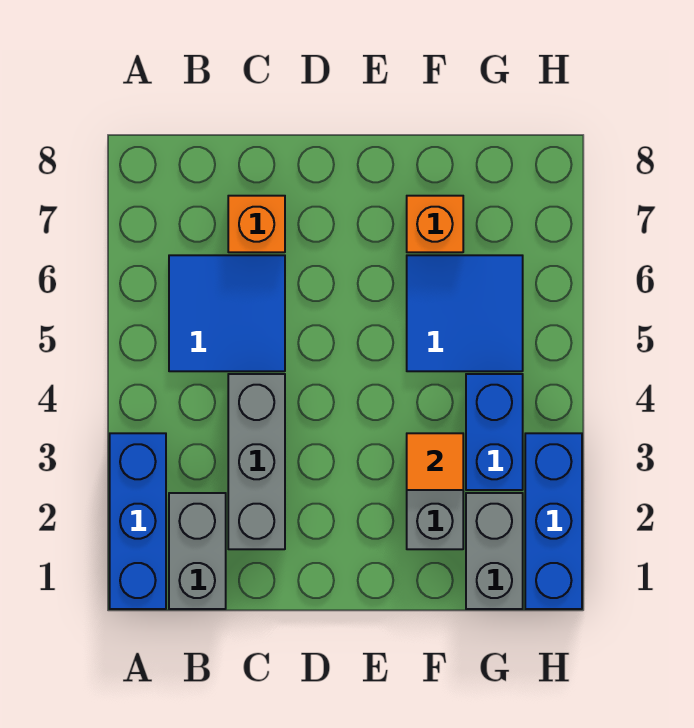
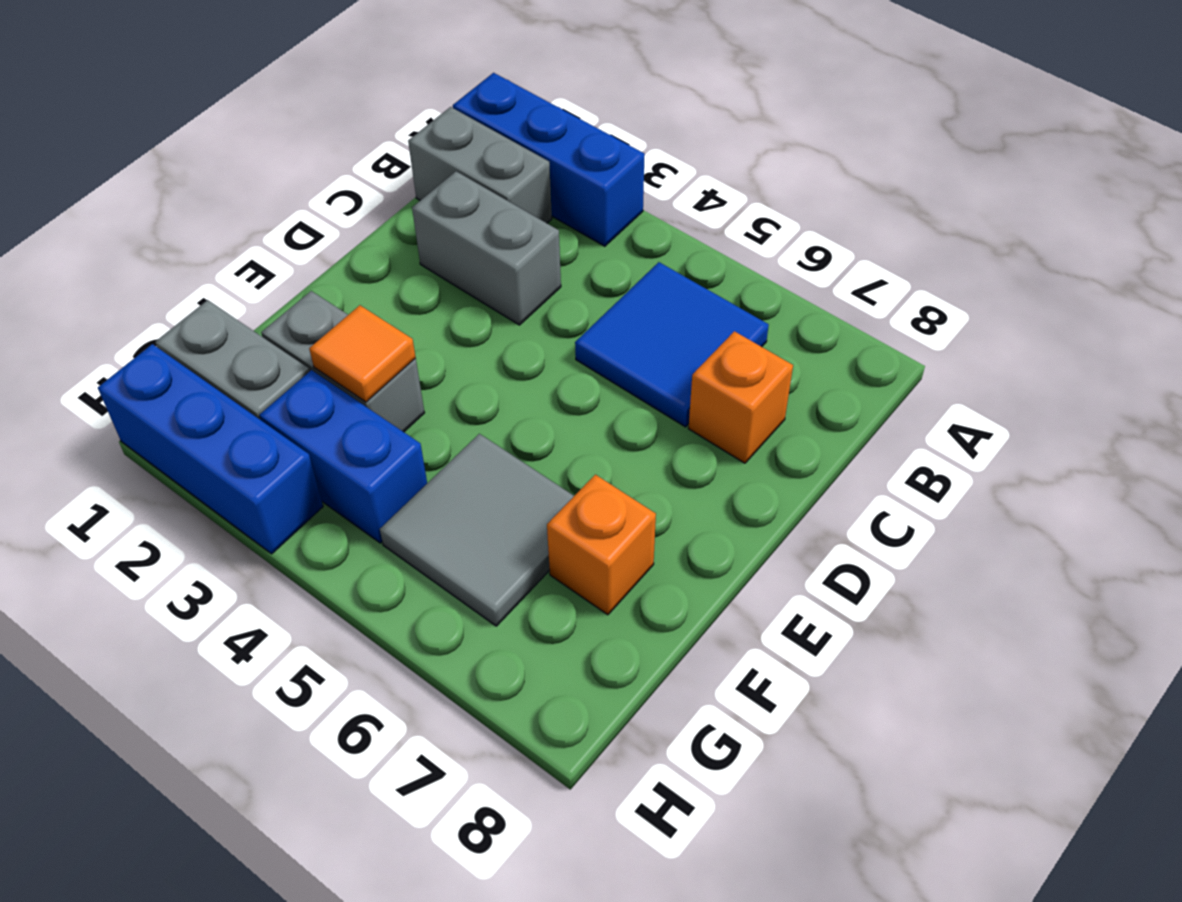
grey 1x3 brick [228,374,285,549] -> grey 1x2 brick [412,171,561,325]
blue 2x2 tile [407,255,523,371] -> grey 2x2 tile [380,434,574,626]

